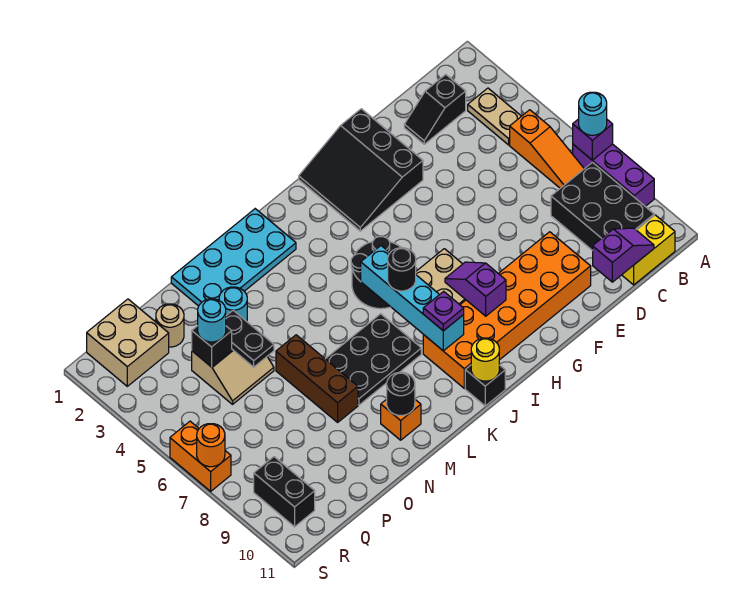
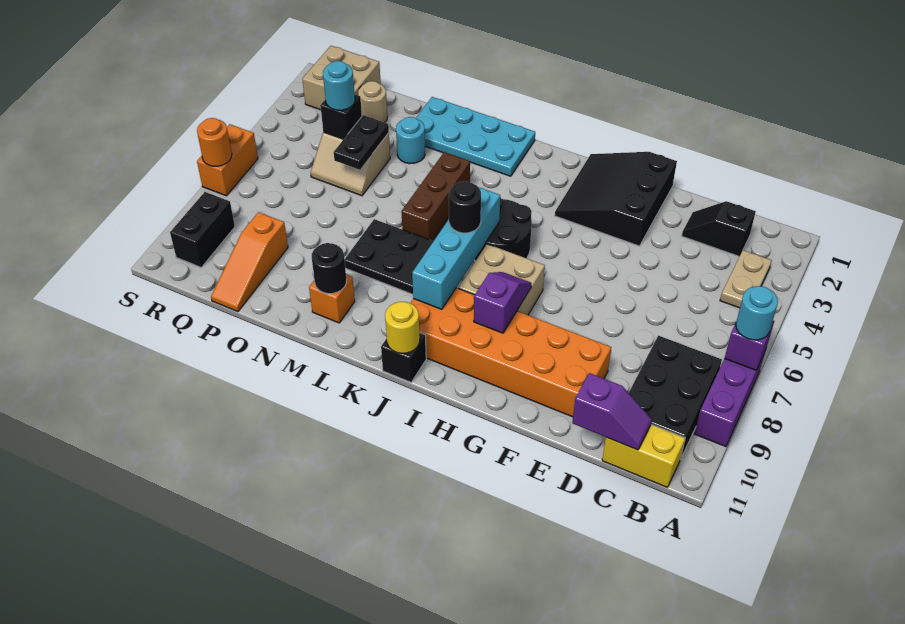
orange 1x3 slope [510,110,584,188] -> orange 1x3 slope moved to [211,212,288,312]
purple 1x1 plate [423,291,464,331] -> none
brown 1x3 brick [276,335,358,422] -> brown 1x3 brick moved to [401,152,470,241]

